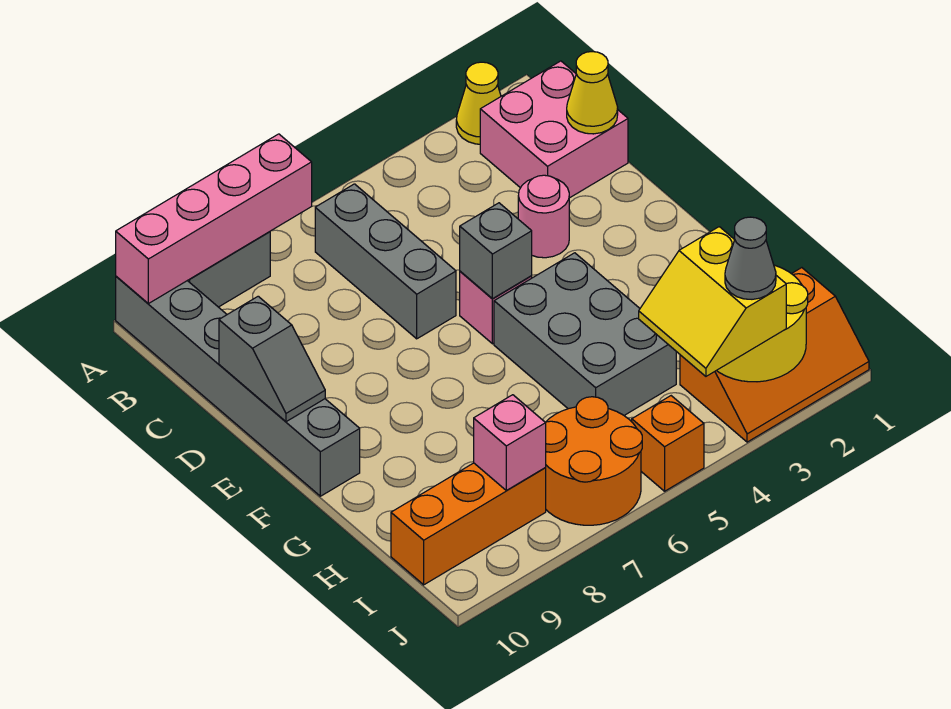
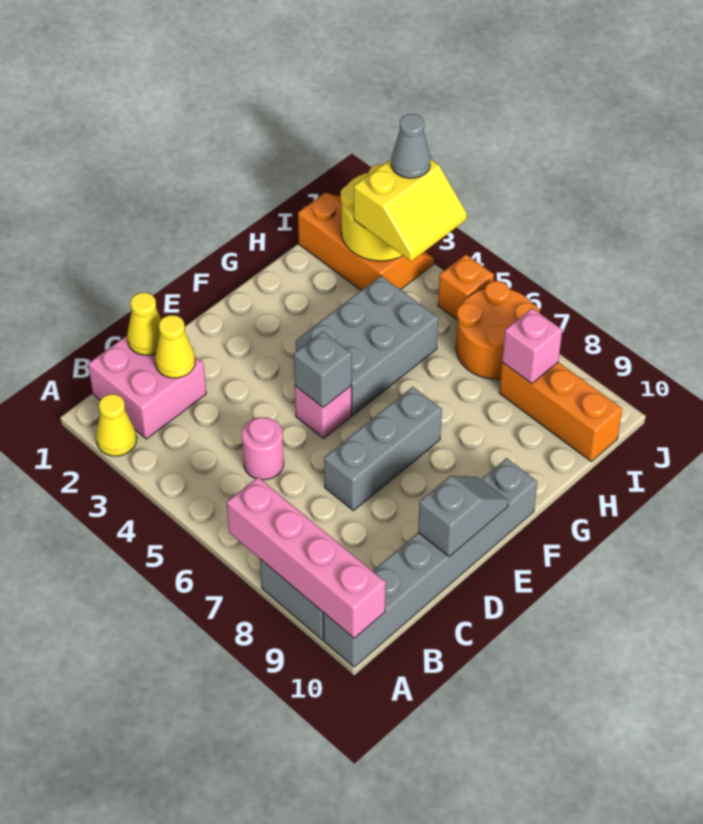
grey 1x3 brick [315,184,456,339] -> grey 1x3 brick moved to [324,387,442,511]
none -> yellow 1x1 cone [155,315,195,378]
pink 1x1 round brick [518,175,569,258] -> pink 1x1 round brick moved to [242,417,284,480]

